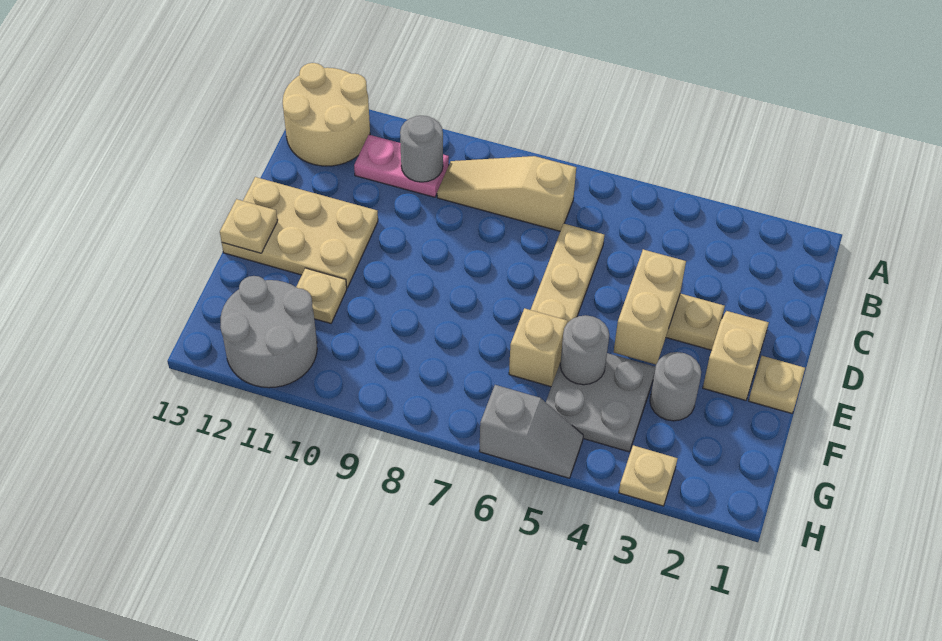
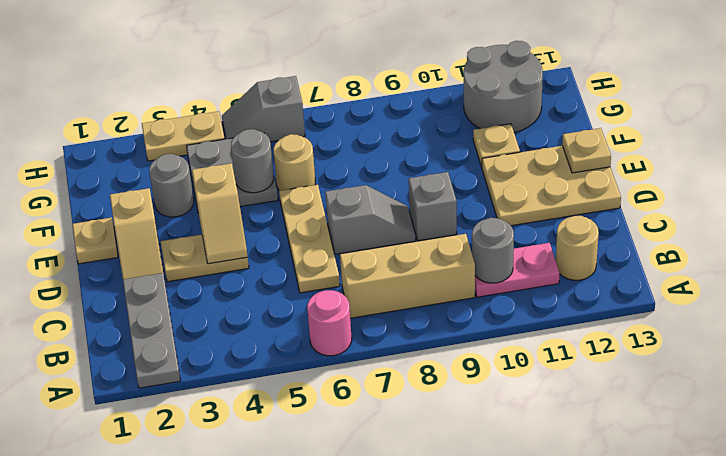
none -> grey 1x3 plate [123,273,181,388]
none -> pink 1x1 round brick [307,290,352,356]
tan 2x2 round brick [283,63,370,166] -> tan 1x1 round brick [556,216,599,280]
tan 1x3 slope [437,156,576,231] -> tan 1x3 brick [340,234,475,318]
tan 1x2 brick [614,249,686,364] -> tan 1x2 slope [192,163,248,264]
none -> grey 1x2 slope [325,185,416,254]
none -> grey 1x1 brick [409,172,457,241]
tan 1x1 brick [509,308,567,387] -> tan 1x1 round brick [274,134,315,191]
tan 1x1 plate [619,445,678,506] -> tan 1x2 plate [142,111,224,161]

